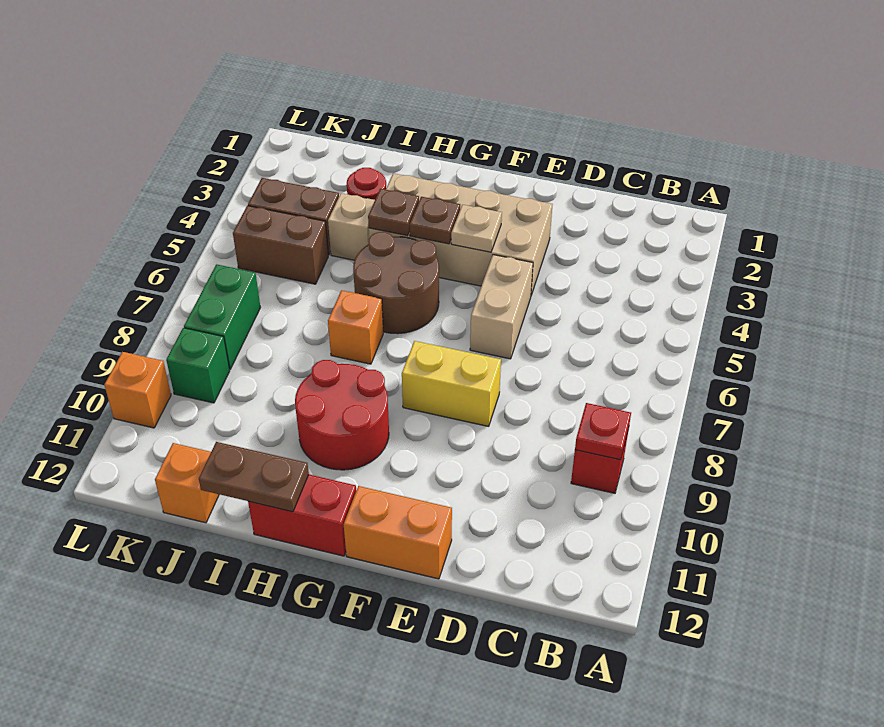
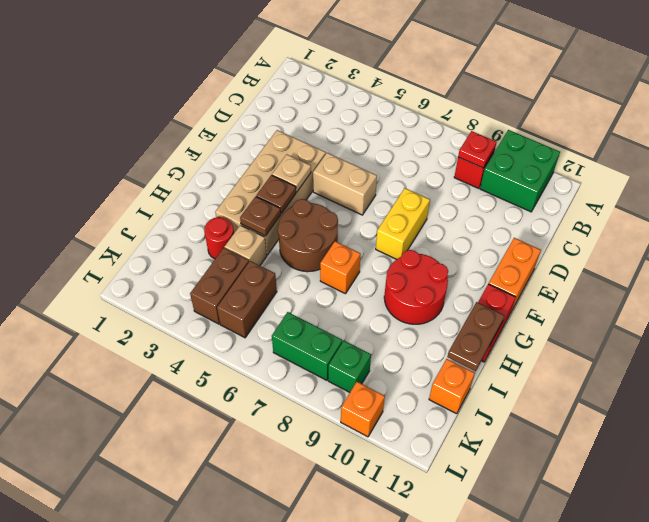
none -> green 2x2 brick [480,130,560,212]

